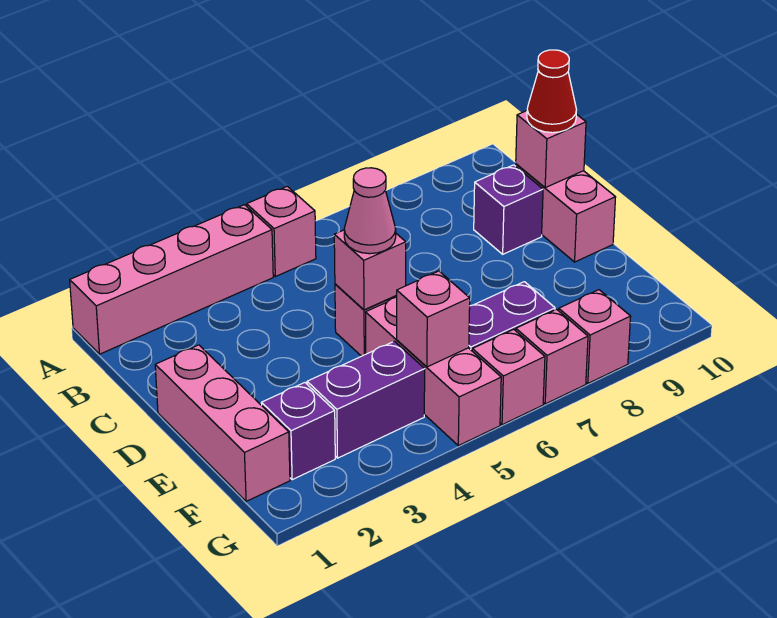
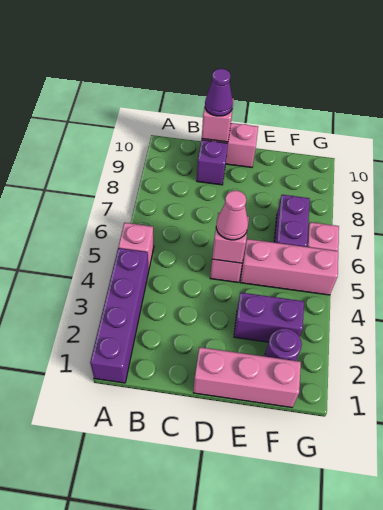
pink 1x4 brick [70,205,273,354] -> purple 1x4 brick [90,248,149,383]
red 1x1 cone [527,50,576,133] -> purple 1x1 cone [205,69,233,116]
purple 1x1 brick [261,383,335,480] -> purple 1x1 round brick [265,328,302,361]
purple 1x2 brick [307,341,425,458] -> purple 1x2 brick turned to [234,293,304,342]
pink 1x1 brick [397,271,470,367] -> none
pink 1x1 brick [516,309,588,404] -> none
pink 1x1 brick [559,290,631,383] -> none

